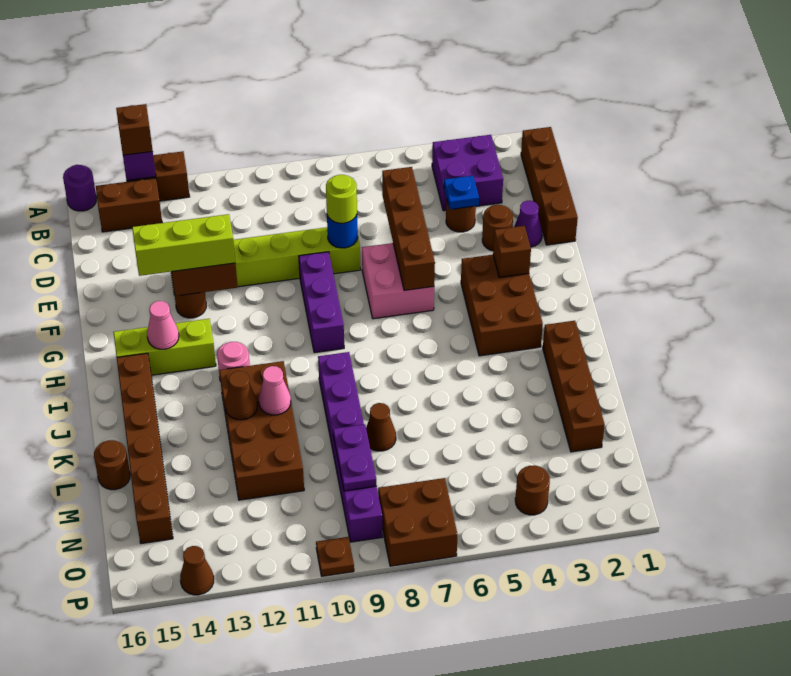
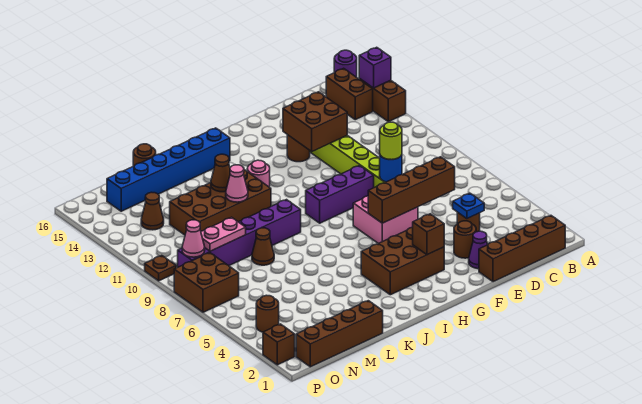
brown 1x1 brick [116,104,153,155] -> brown 1x1 brick moved to [263,324,295,365]
purple 2x2 brick [432,135,503,211] -> none
lime 1x3 brick [132,214,235,276] -> none
lime 1x3 brick [114,319,216,375] -> none
pink 1x1 cone [147,301,179,349] -> pink 1x1 cone moved to [182,220,205,257]
brown 1x6 brick [117,353,173,544] -> blue 1x6 brick [107,128,230,211]
brown 1x4 brick [543,321,605,452] -> brown 1x4 brick moved to [296,301,383,367]
purple 1x2 plate [333,424,377,491] -> pink 1x2 plate [201,217,246,251]
brown 1x1 cone [180,546,214,595] -> brown 1x1 cone moved to [141,192,164,230]

